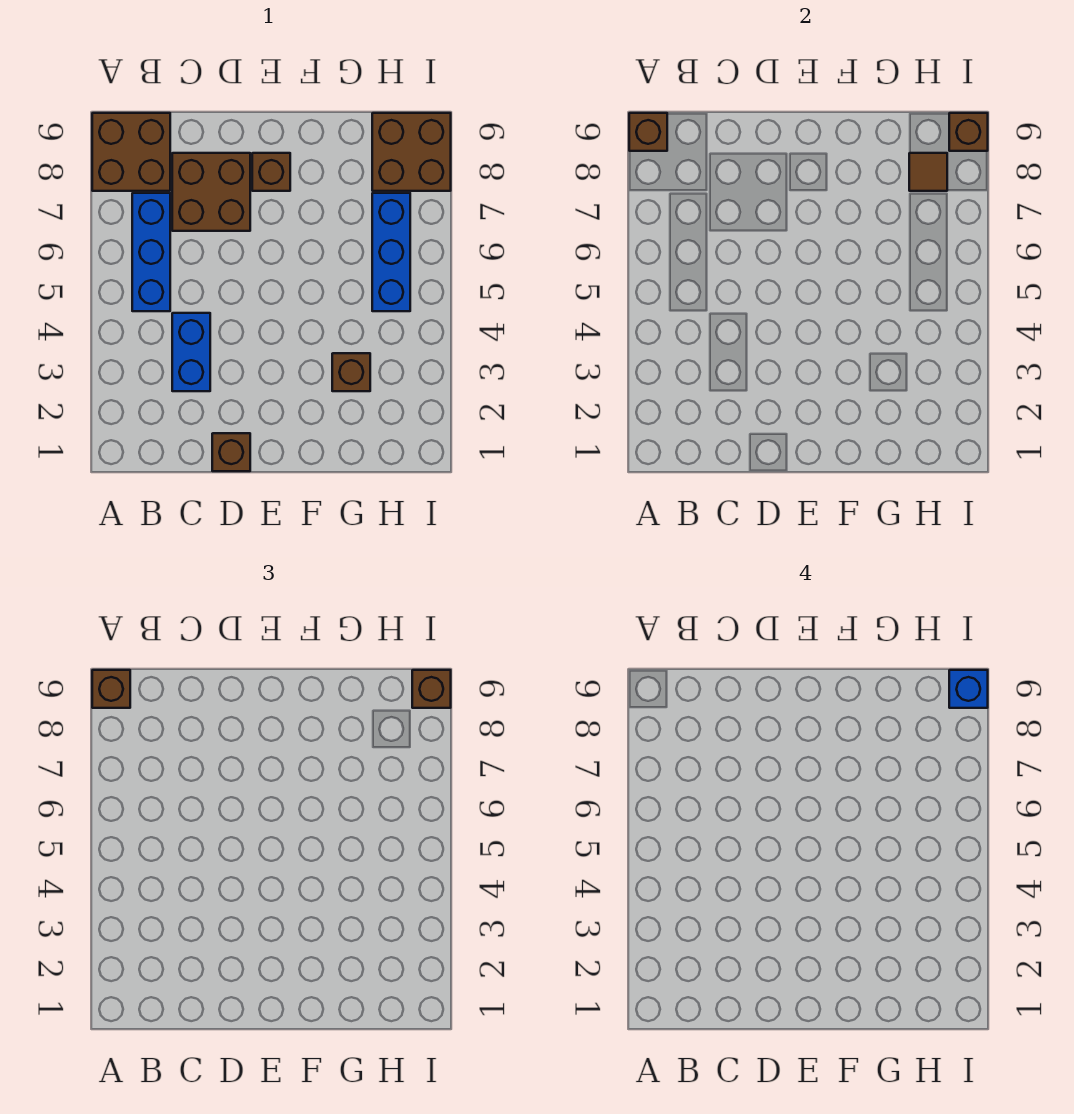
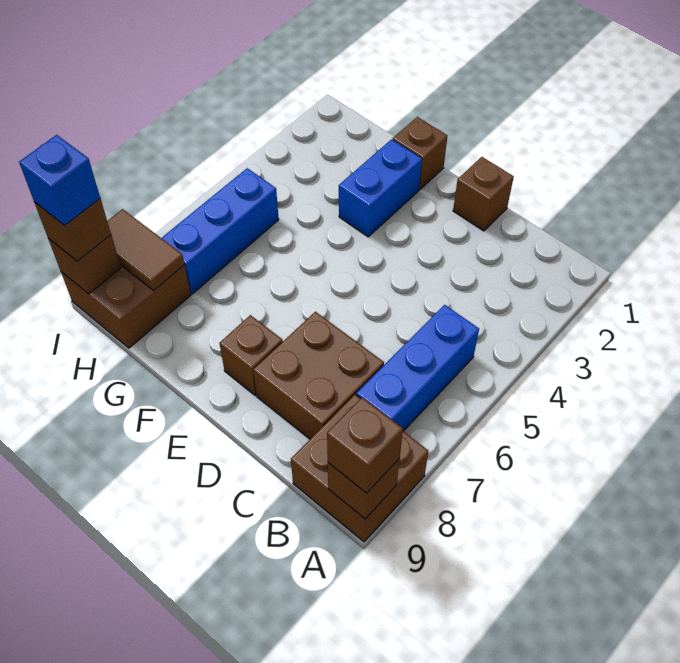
blue 1x2 brick [172,313,210,391] -> blue 1x2 brick moved to [339,139,422,237]
brown 1x1 brick [332,353,370,391] -> brown 1x1 brick moved to [393,117,447,189]
brown 1x1 tile [909,153,947,191] -> brown 1x2 tile [107,209,184,291]

